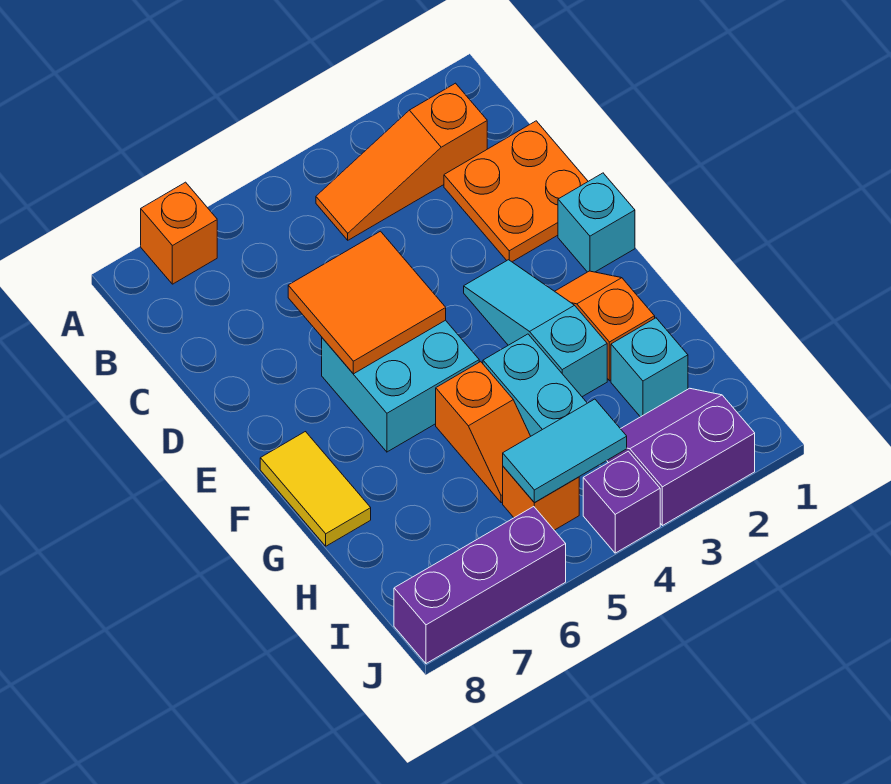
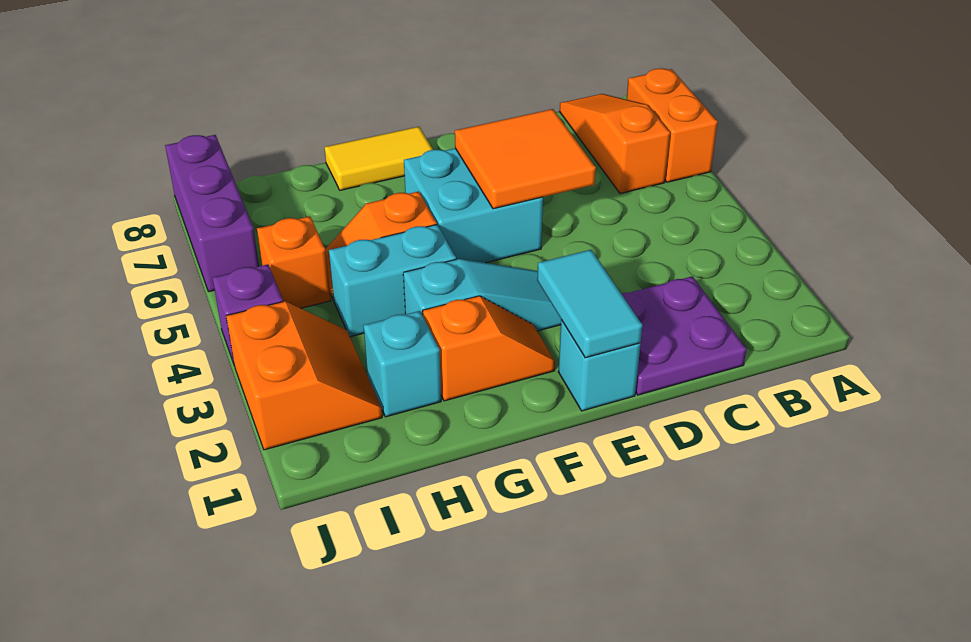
orange 1x1 brick [141,182,217,284] -> orange 1x2 brick [627,68,718,182]
orange 1x3 slope [316,83,487,240] -> orange 1x3 slope moved to [560,94,670,193]
orange 2x2 plate [444,121,588,262] -> purple 2x2 plate [621,276,747,395]
purple 2x2 slope [607,388,755,526] -> orange 2x2 slope [226,301,382,450]
cyan 1x2 tile [503,399,627,503] -> cyan 1x2 tile moved to [537,250,642,358]

